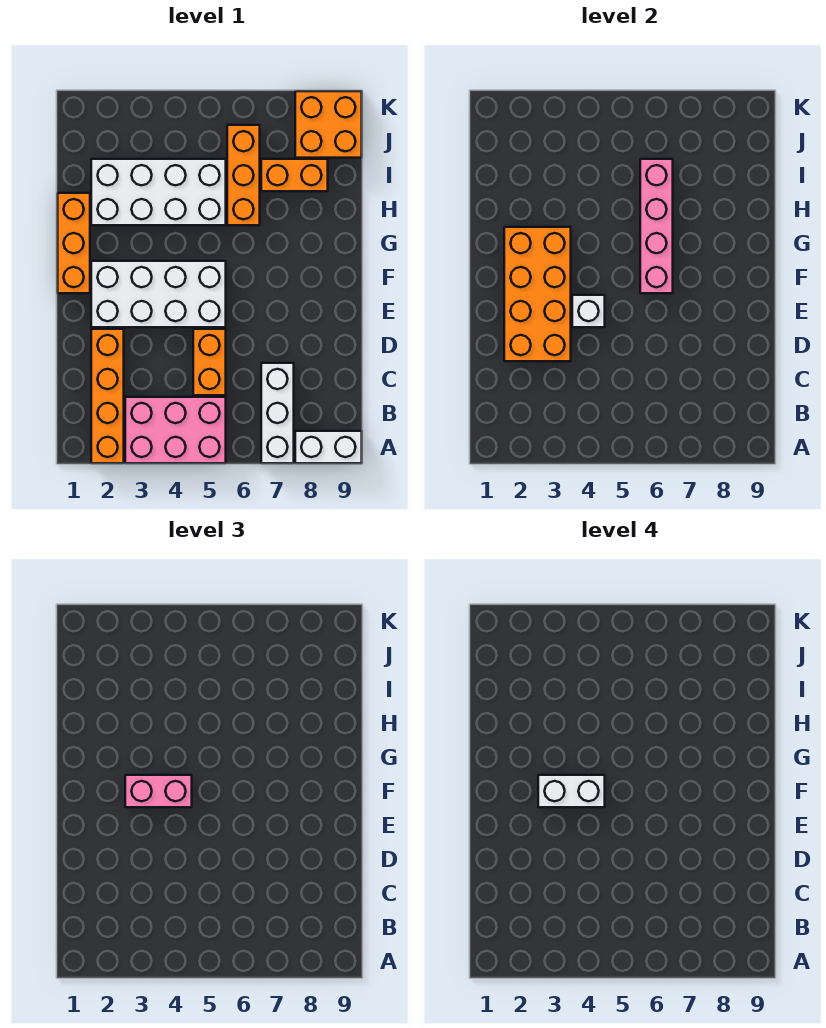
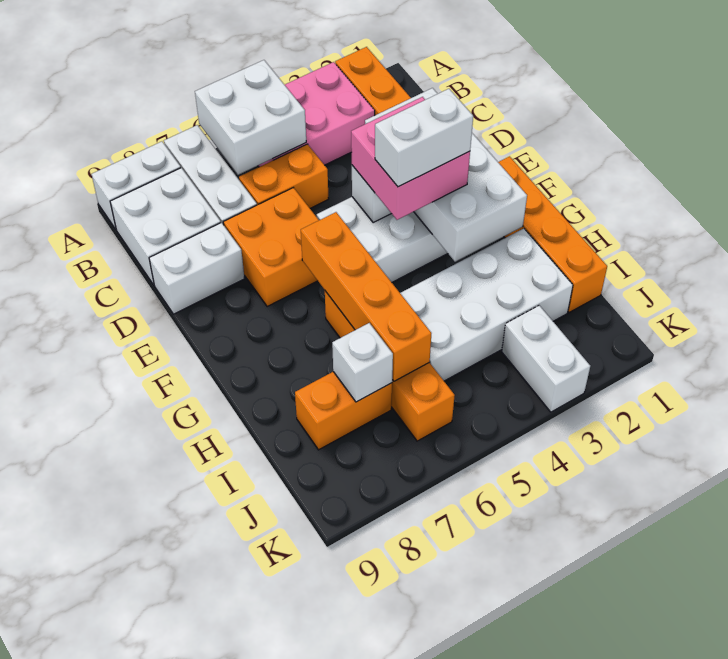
none -> white 2x2 brick [195,60,306,175]
none -> white 2x2 brick [110,168,221,285]
orange 1x2 brick [193,329,226,395] -> orange 1x2 brick turned to [239,144,329,208]
orange 2x4 brick [504,227,571,361] -> white 2x4 brick [365,88,527,262]
none -> white 1x2 brick [149,223,245,314]
orange 1x3 brick [58,193,90,293] -> orange 1x4 brick [498,156,607,312]
pink 1x2 brick [125,775,192,807] -> pink 2x2 brick [351,97,470,220]
pink 1x4 brick [640,159,673,293] -> orange 1x4 brick [301,212,431,381]
orange 1x3 brick [227,125,260,225] -> orange 1x4 brick [325,291,455,441]
none -> white 1x1 brick [332,323,393,402]
none -> white 1x2 brick [502,305,590,412]
orange 2x2 brick [295,91,362,158] -> orange 2x2 brick moved to [223,188,319,307]

